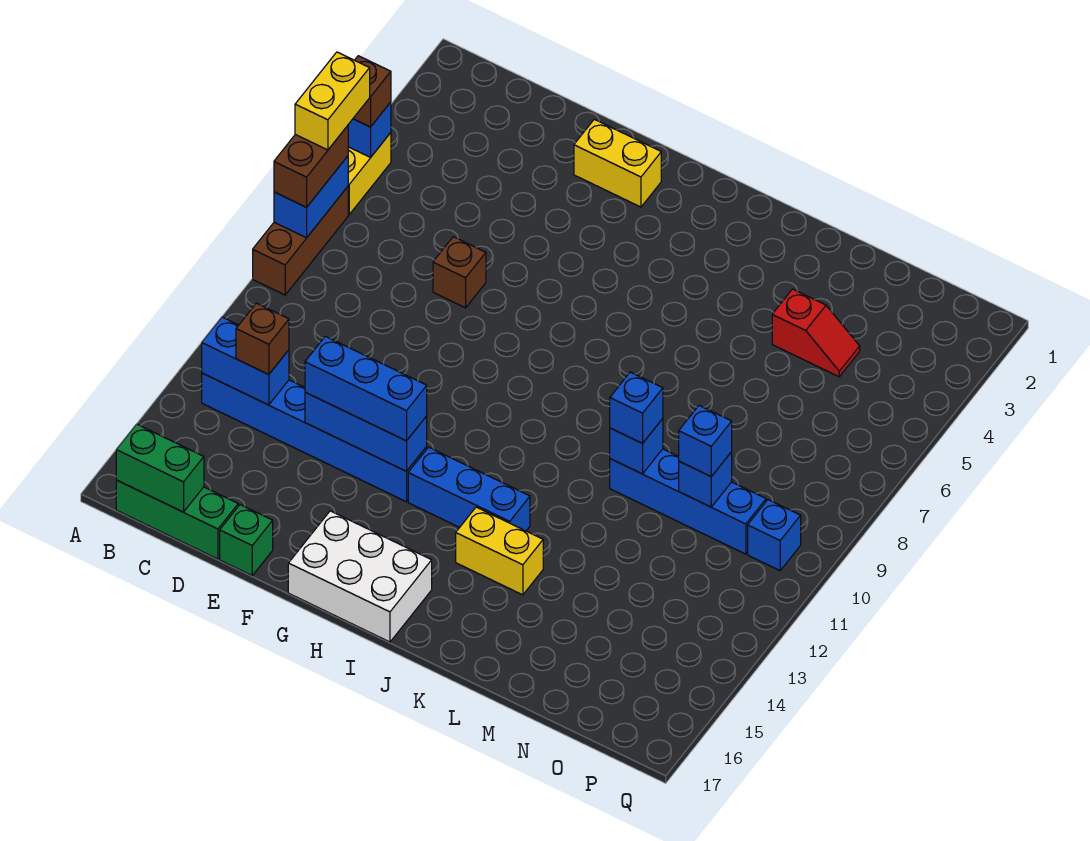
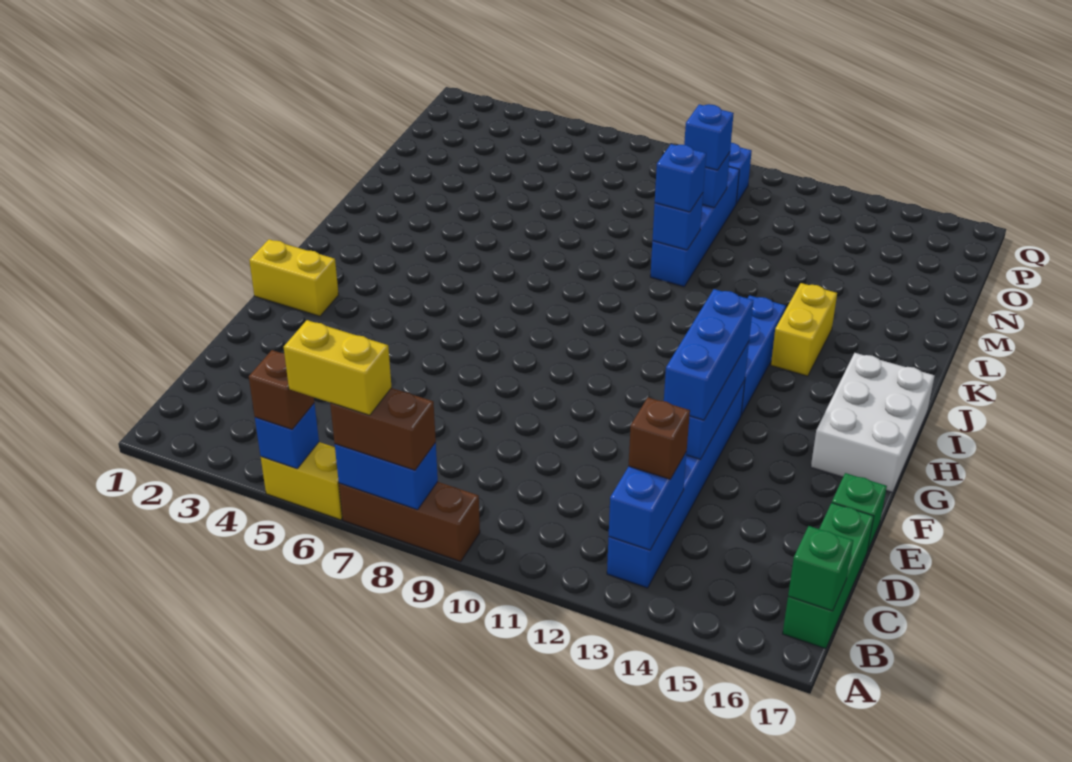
green 1x2 brick [116,424,204,512] -> green 1x1 brick [788,526,853,611]
brown 1x1 brick [433,237,486,308] -> none
yellow 1x2 brick [574,119,661,207] -> yellow 1x2 brick turned to [249,239,339,316]
red 1x2 slope [772,289,860,377] -> none

